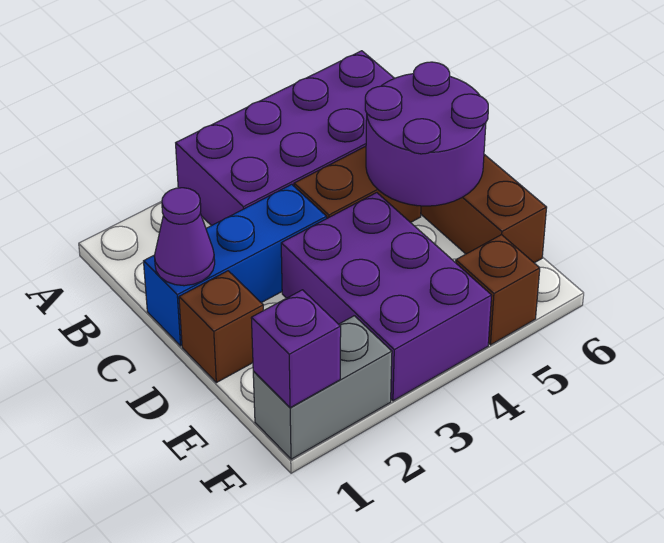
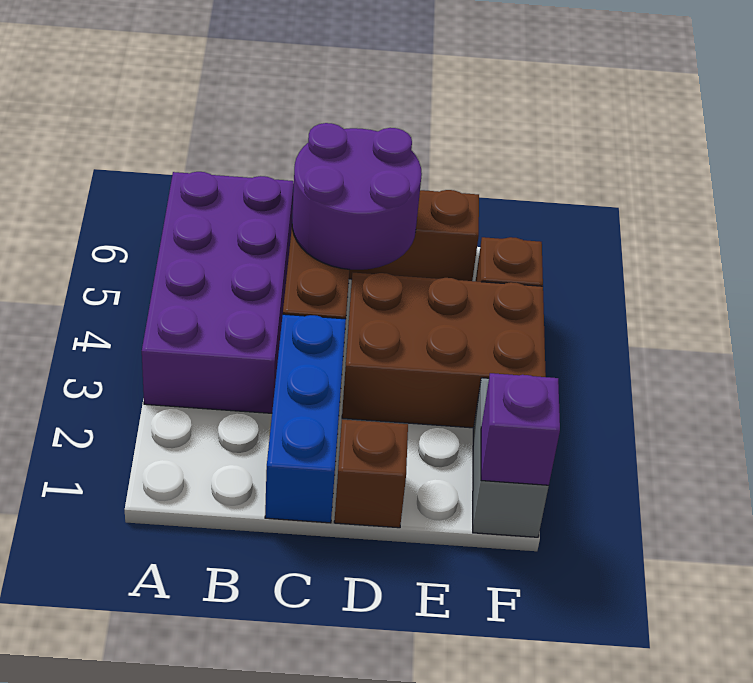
purple 1x1 cone [154,188,215,286] -> none
purple 2x3 brick [281,193,492,401] -> brown 2x3 brick [342,273,546,428]

